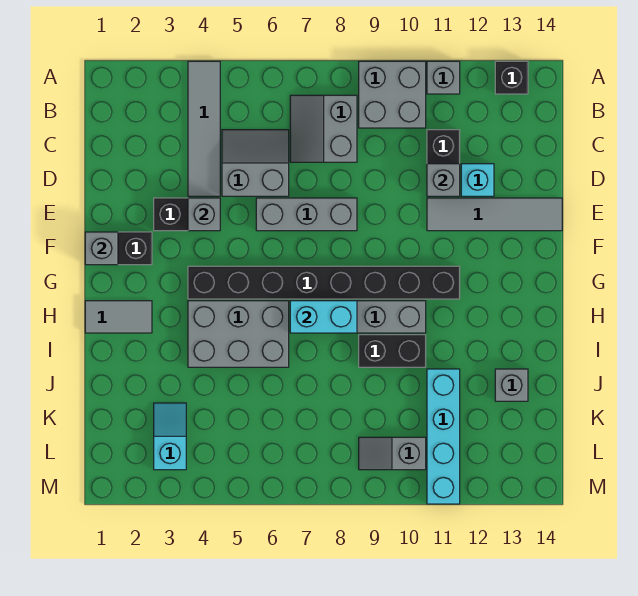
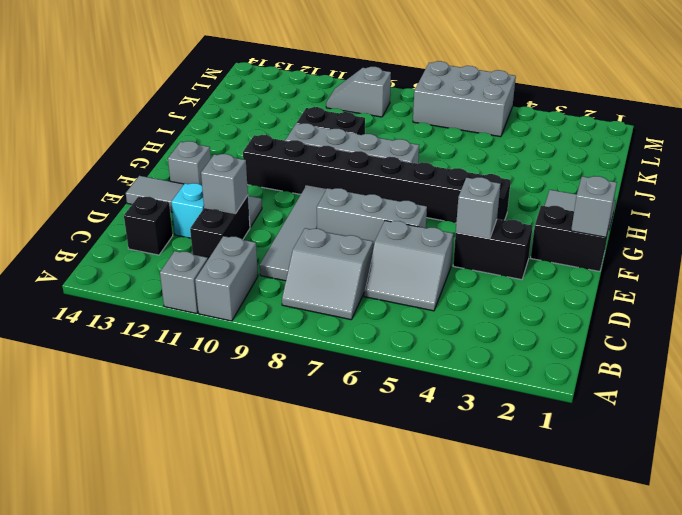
grey 1x4 tile [188,61,220,196] -> grey 1x4 tile moved to [260,186,326,281]
grey 2x2 brick [359,61,426,128] -> grey 1x2 brick [195,236,258,321]
black 1x1 brick [495,61,528,94] -> black 1x1 brick moved to [124,197,173,255]
grey 2x2 slope [290,95,357,162] -> grey 2x2 slope turned to [282,228,373,320]
grey 2x3 brick [188,301,289,367] -> grey 2x3 brick moved to [413,61,516,137]
cyan 1x2 brick [290,301,357,333] -> none
cyan 1x4 brick [427,369,460,504] -> none
grey 1x1 brick [495,369,528,401] -> grey 1x1 brick moved to [168,141,211,185]
cyan 1x2 slope [154,403,186,470] -> none
grey 1x2 slope [359,437,426,470] -> grey 1x2 slope turned to [326,67,391,117]

